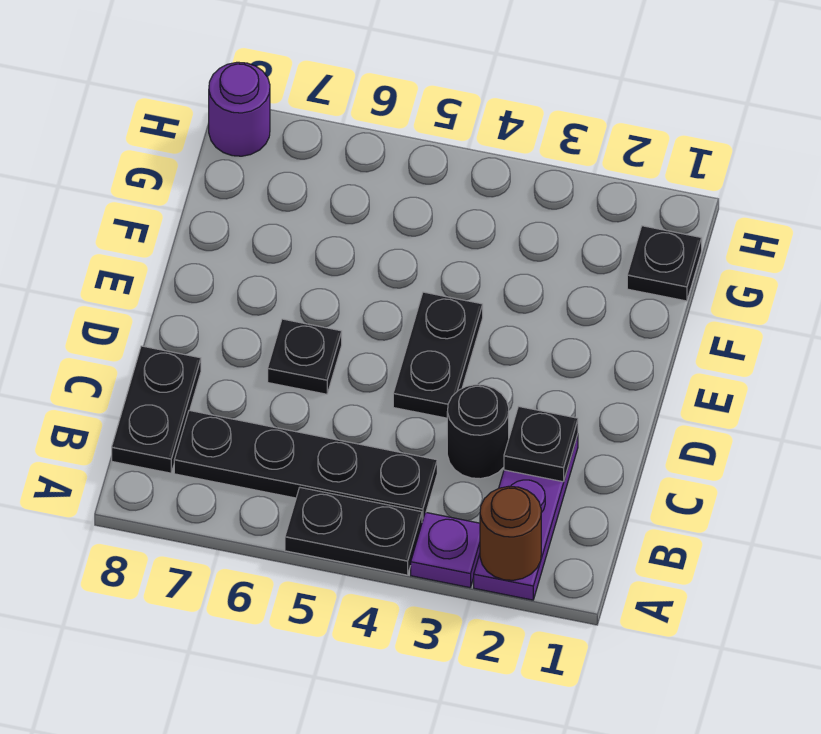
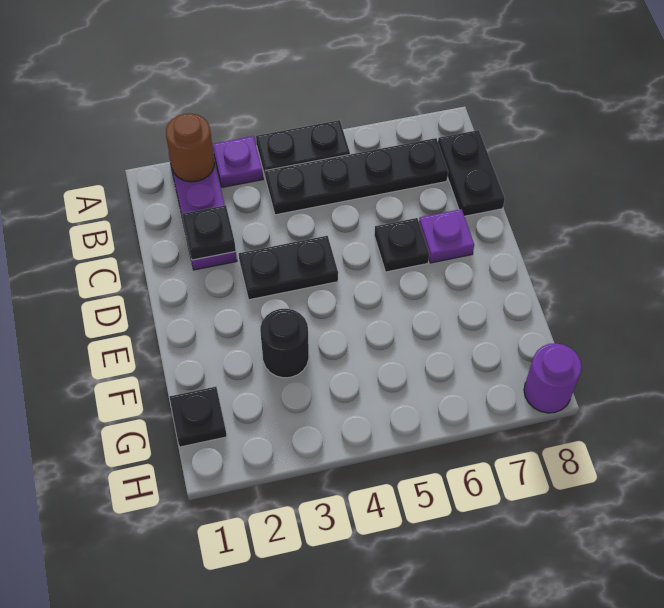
black 1x1 round brick [447,385,509,479] -> black 1x1 round brick moved to [260,309,309,378]
black 1x2 plate [393,292,483,418] -> black 1x2 plate turned to [239,236,338,300]
none -> purple 1x1 plate [419,209,474,263]

